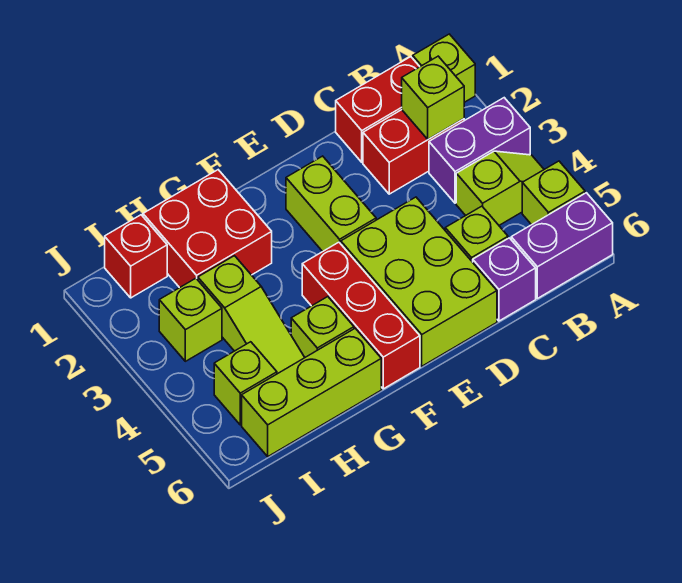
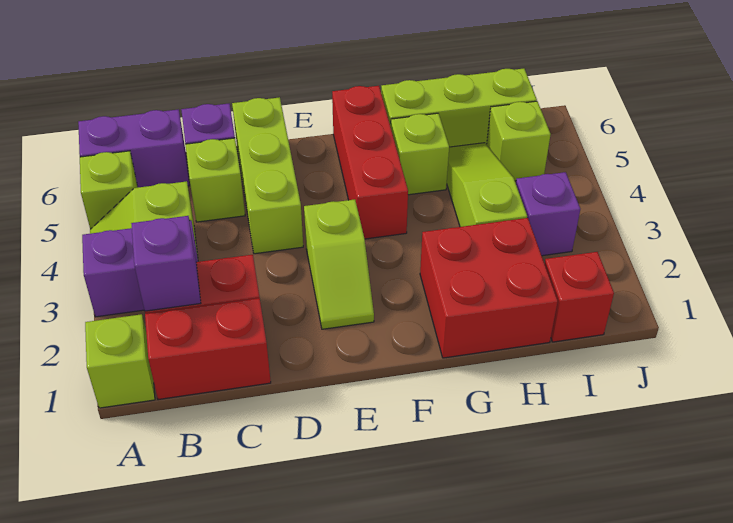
lime 1x1 brick [402,56,464,139] -> purple 1x1 brick [131,216,201,311]
lime 2x3 brick [341,197,497,366] -> lime 1x3 brick [232,97,303,254]
lime 1x2 brick [286,156,376,252] -> lime 1x2 slope [304,199,374,329]
lime 1x1 brick [159,278,222,361] -> purple 1x1 brick [516,172,580,256]

